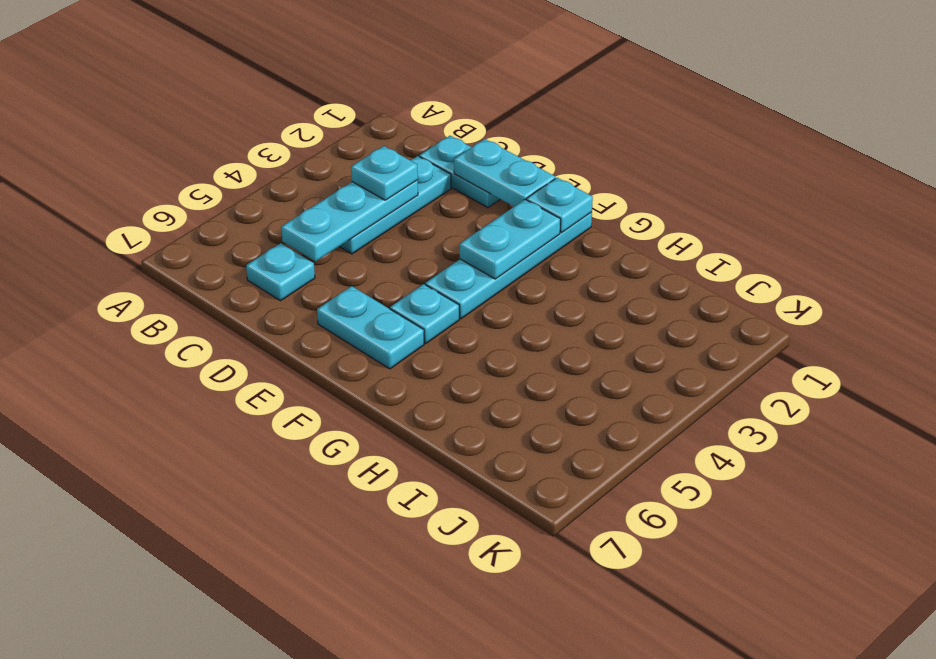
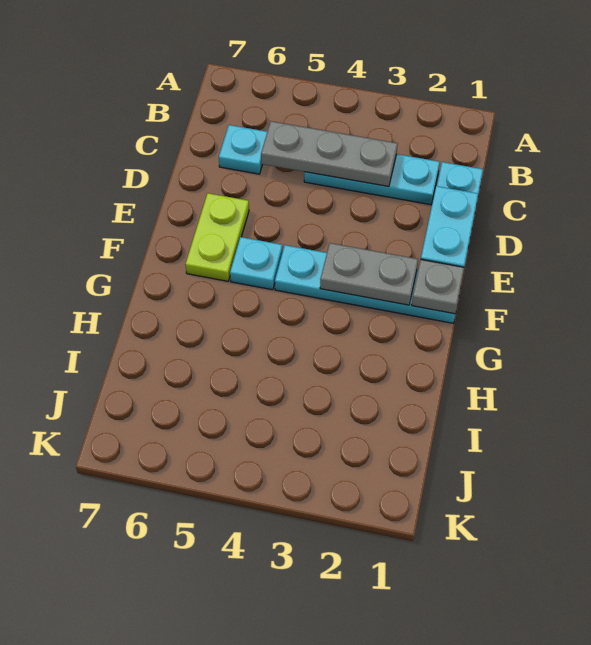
cyan 1x3 plate [281,180,418,261] -> grey 1x3 plate [261,121,398,187]
cyan 1x1 plate [351,146,418,200] -> none
cyan 1x2 plate [317,286,424,369] -> lime 1x2 plate [185,193,249,281]
cyan 1x1 plate [526,178,593,233] -> grey 1x1 plate [412,260,464,314]
cyan 1x2 plate [460,200,561,279] -> grey 1x2 plate [320,243,418,305]

